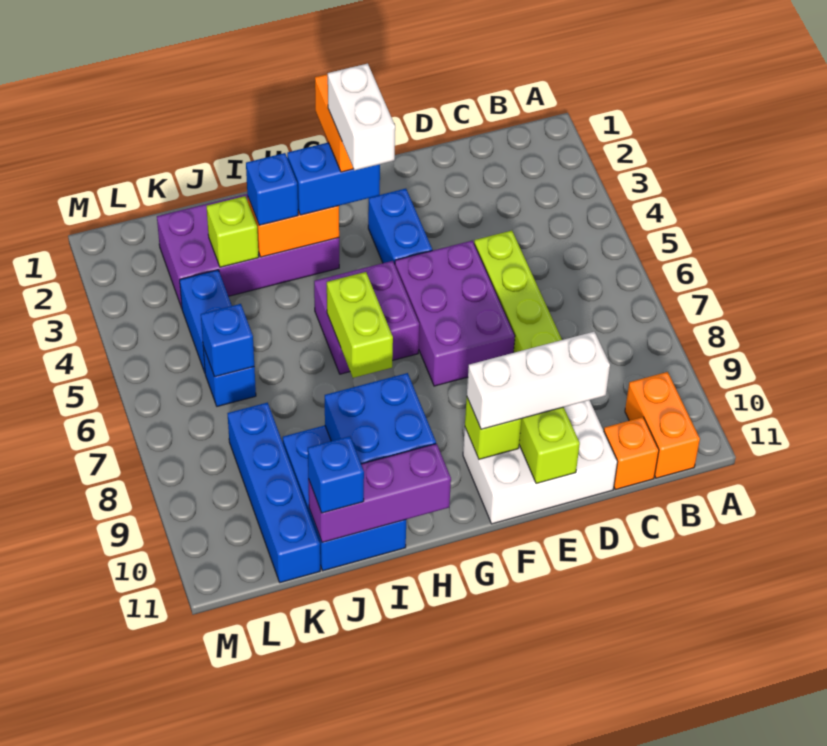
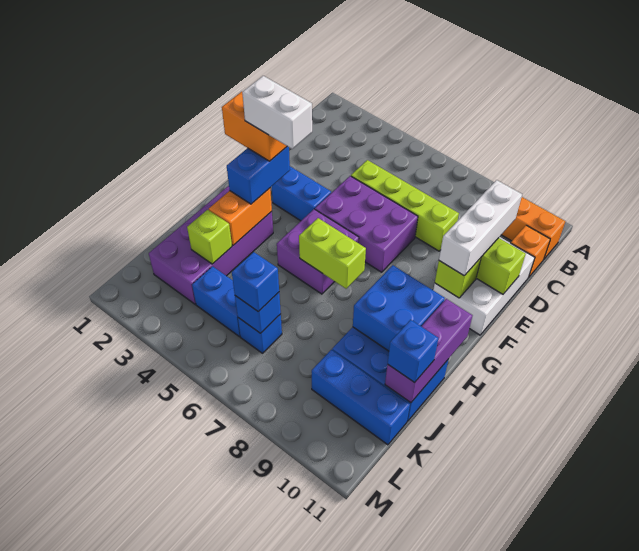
blue 1x1 brick [246,153,298,225] -> blue 1x1 brick moved to [232,252,279,312]
blue 1x4 brick [227,403,320,583] -> blue 1x3 brick [312,350,410,445]

